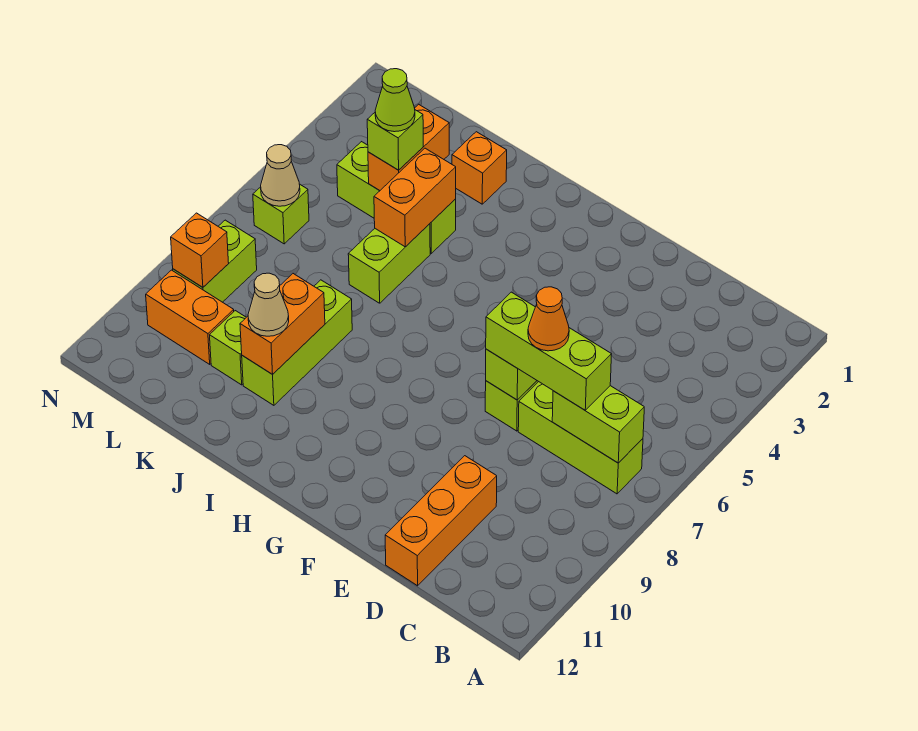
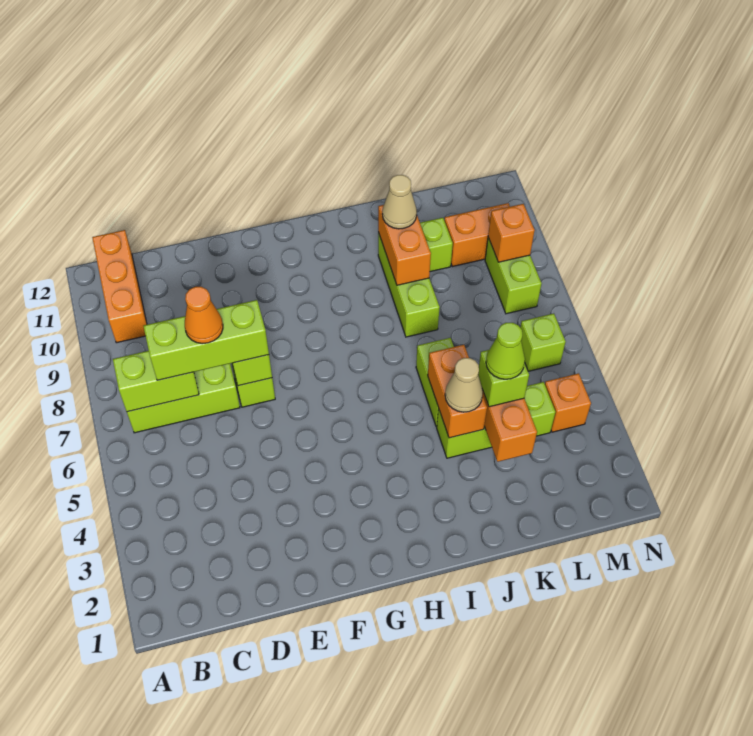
orange 1x3 brick [385,456,497,586] -> orange 1x3 brick moved to [92,230,147,343]
orange 1x1 brick [452,132,507,204] -> orange 1x1 brick moved to [545,373,591,432]
tan 1x1 cone [261,145,300,206] -> tan 1x1 cone moved to [445,358,483,412]

